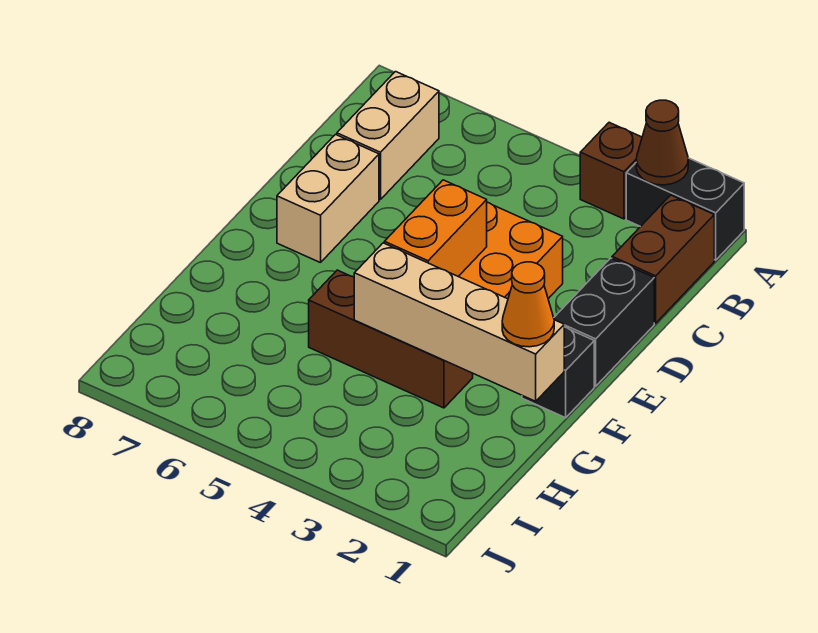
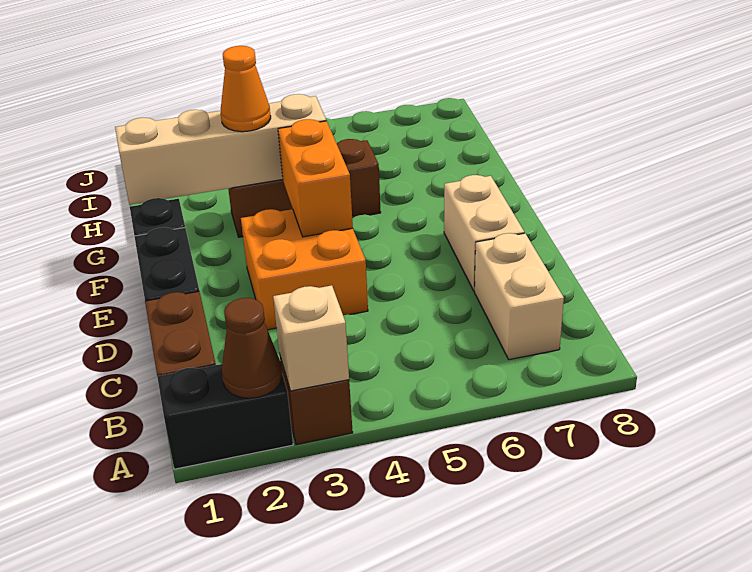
none -> tan 1x1 brick [273,285,349,391]
orange 1x1 cone [502,262,554,347] -> orange 1x1 cone moved to [221,46,271,132]

